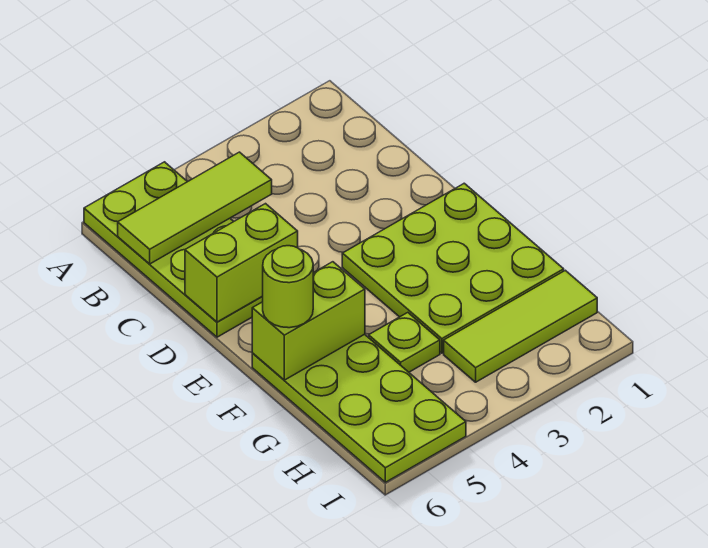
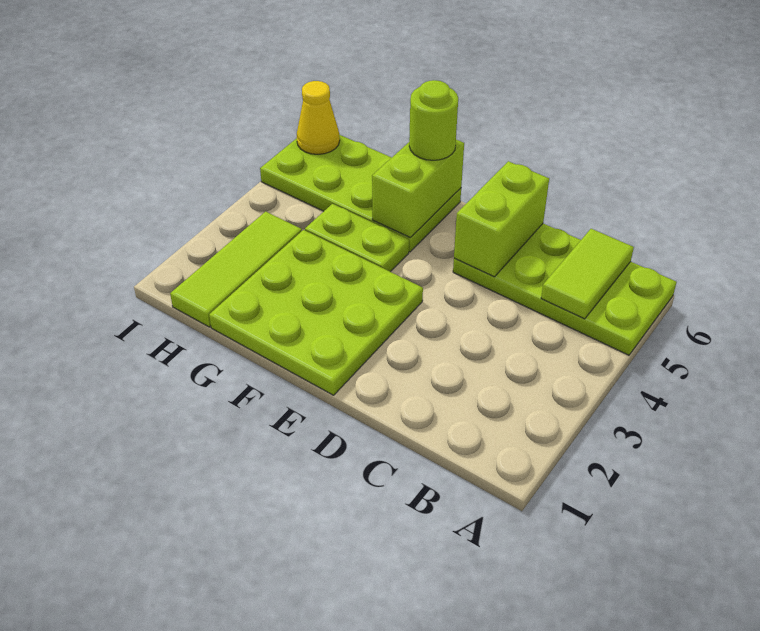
lime 1x3 tile [118,152,272,264] -> lime 1x2 tile [541,229,634,319]
lime 1x1 plate [369,313,440,372] -> lime 1x2 plate [305,204,409,272]
none -> yellow 1x1 cone [297,81,340,154]

